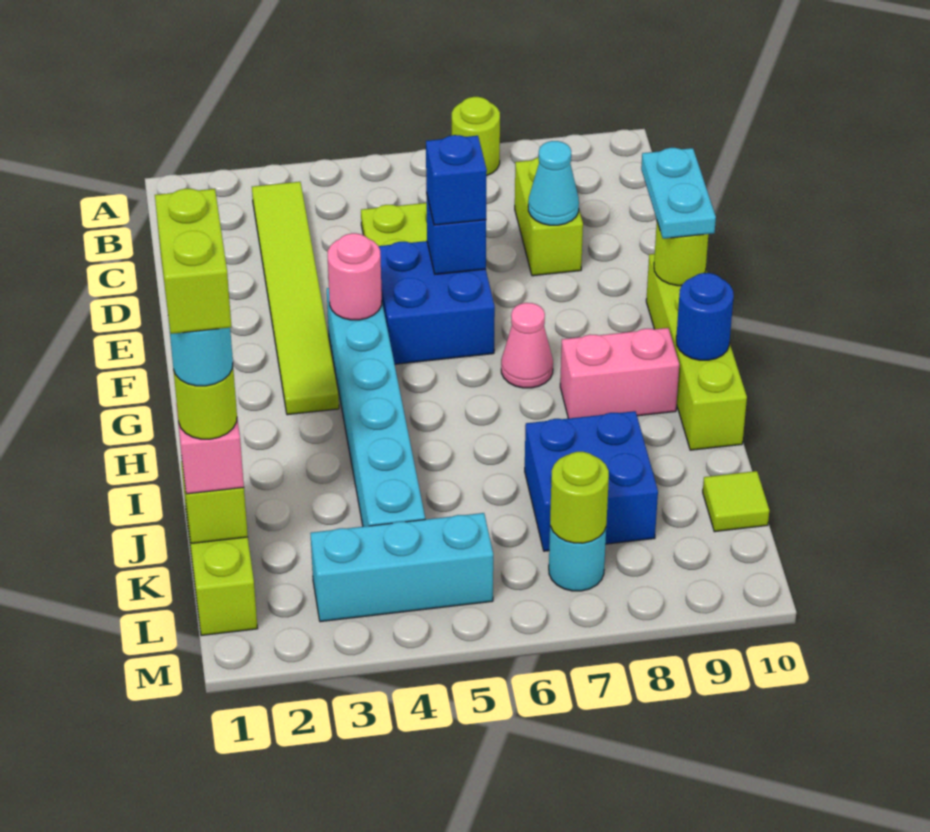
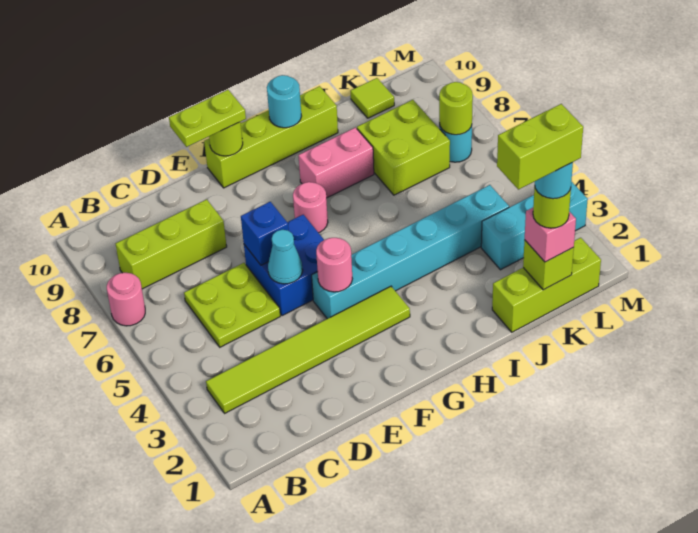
lime 1x1 round brick [452,97,500,176] -> pink 1x1 round brick [107,273,145,326]
lime 1x2 brick [515,157,583,276] -> lime 1x3 brick [116,199,227,289]
cyan 1x1 cone [528,141,579,225] -> cyan 1x1 cone moved to [268,230,303,284]
blue 1x1 brick [426,135,487,225] -> none
cyan 1x2 plate [641,148,716,239] -> lime 1x2 plate [169,90,246,147]
pink 1x1 cone [501,303,553,388] -> pink 1x1 round brick [293,182,328,233]
pink 1x2 brick [560,328,679,419] -> pink 1x2 brick turned to [298,128,374,198]
blue 1x1 round brick [676,273,734,360] -> cyan 1x1 round brick [267,75,301,128]
blue 2x2 brick [525,411,658,551] -> lime 2x2 brick [357,100,450,195]
cyan 1x3 brick [310,513,493,622] -> cyan 1x3 brick turned to [481,181,588,270]

